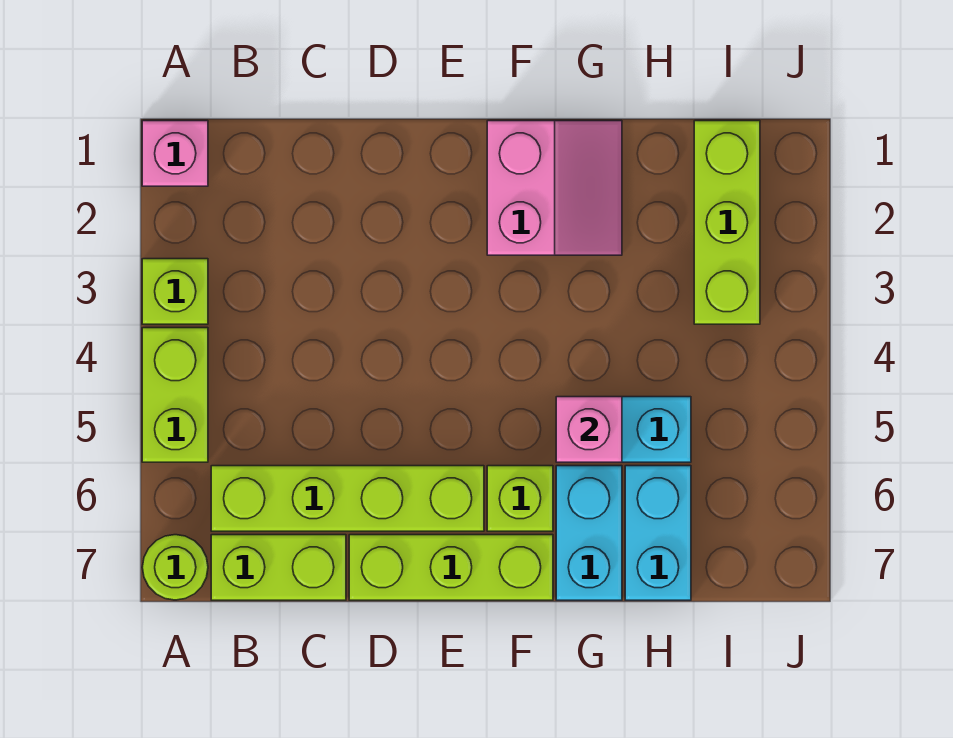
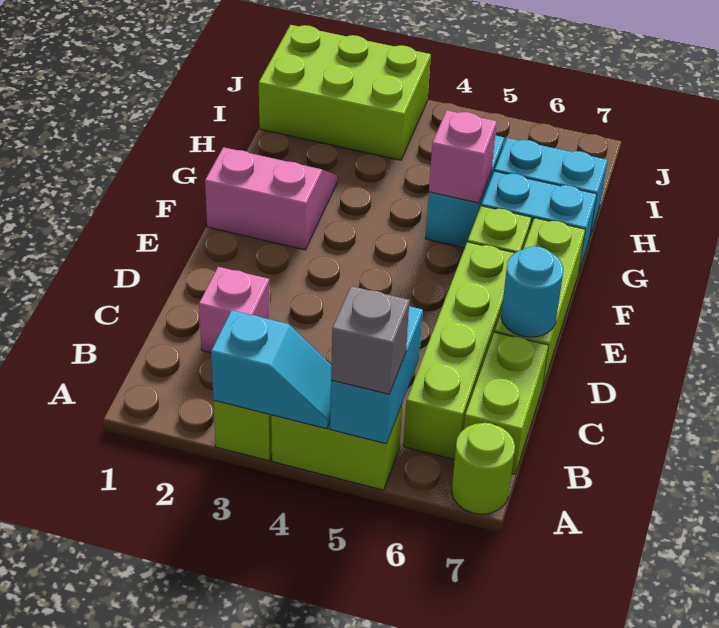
pink 1x1 brick [142,121,208,186] -> pink 1x1 brick moved to [199,267,270,353]
none -> cyan 1x2 slope [211,310,331,429]
none -> cyan 1x2 brick [330,306,423,444]
none -> grey 1x1 brick [331,286,410,394]
none -> cyan 1x1 round brick [501,246,564,337]
lime 1x3 brick [694,121,760,324] -> lime 2x3 brick [259,25,431,160]

